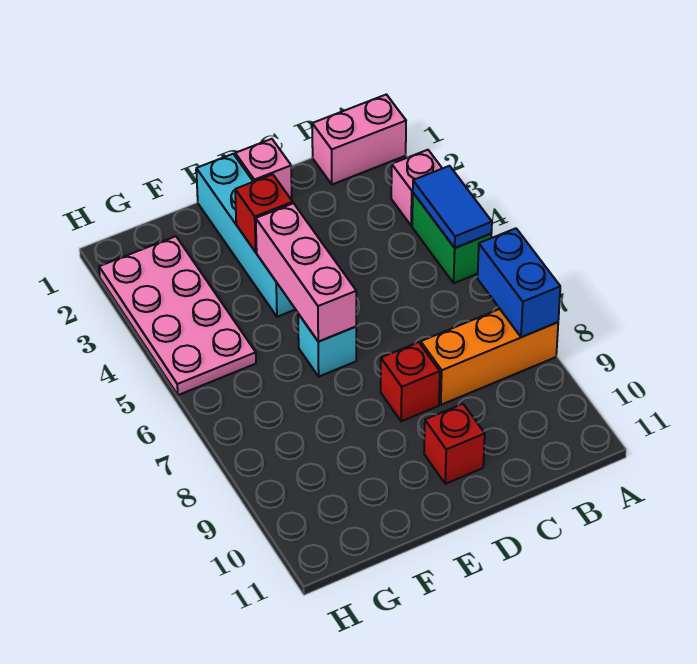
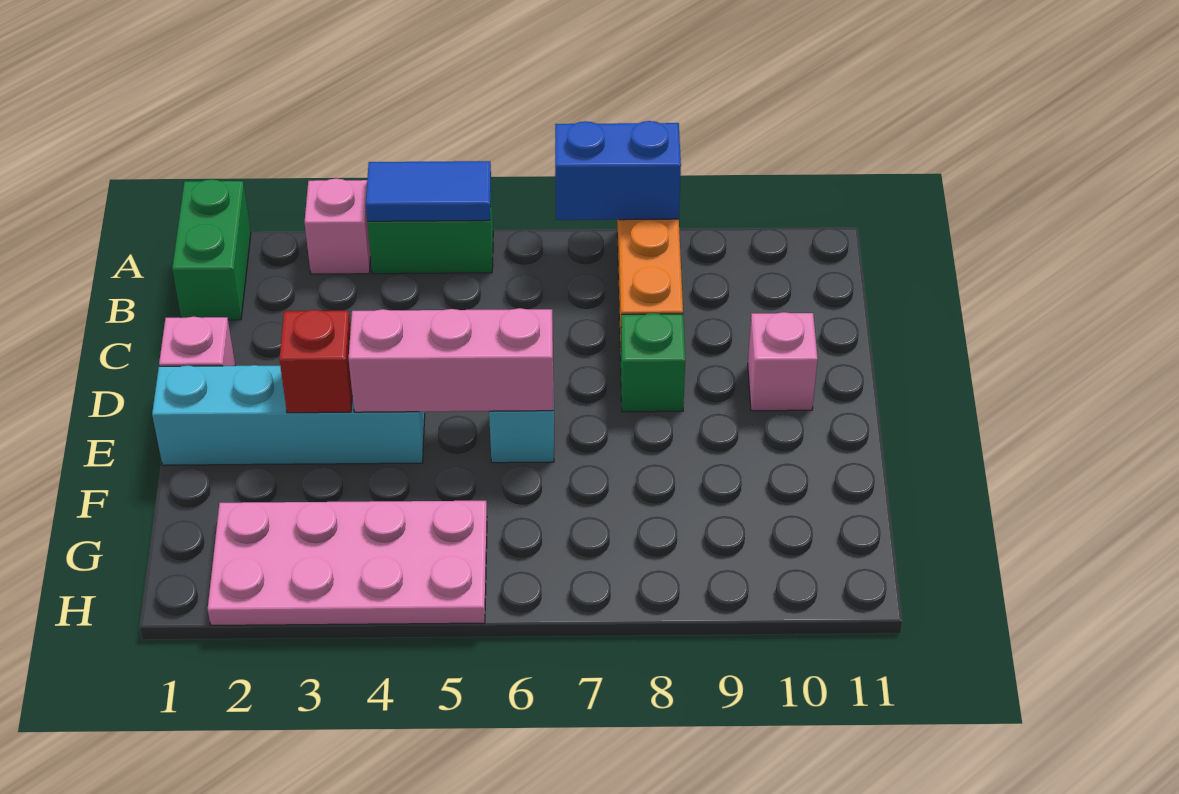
pink 1x2 brick [312,94,406,184] -> green 1x2 brick [172,179,251,320]
red 1x1 brick [381,342,440,421] -> green 1x1 brick [621,313,685,412]
red 1x1 brick [424,404,485,484] -> pink 1x1 brick [748,312,818,411]

